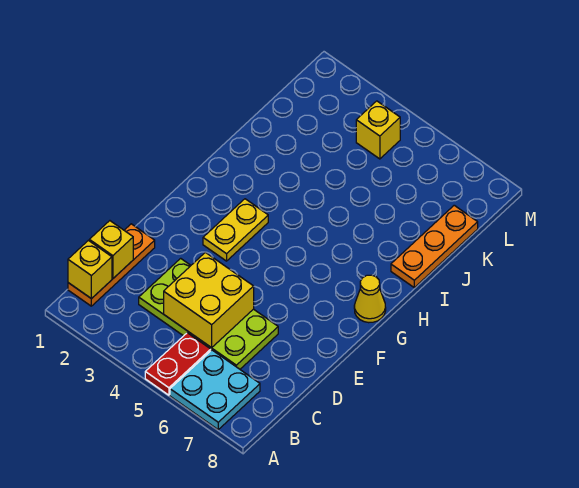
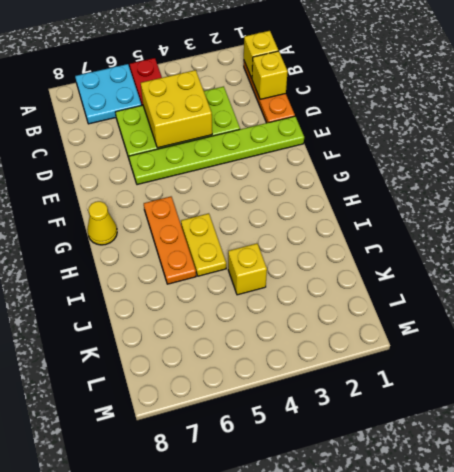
none -> lime 1x6 plate [129,116,304,185]
yellow 1x2 plate [203,199,268,261] -> yellow 1x2 plate moved to [181,213,226,276]
orange 1x3 plate [391,205,478,288] -> orange 1x3 plate moved to [144,197,196,284]
yellow 1x1 brick [356,101,400,159] -> yellow 1x1 brick moved to [228,243,267,295]

